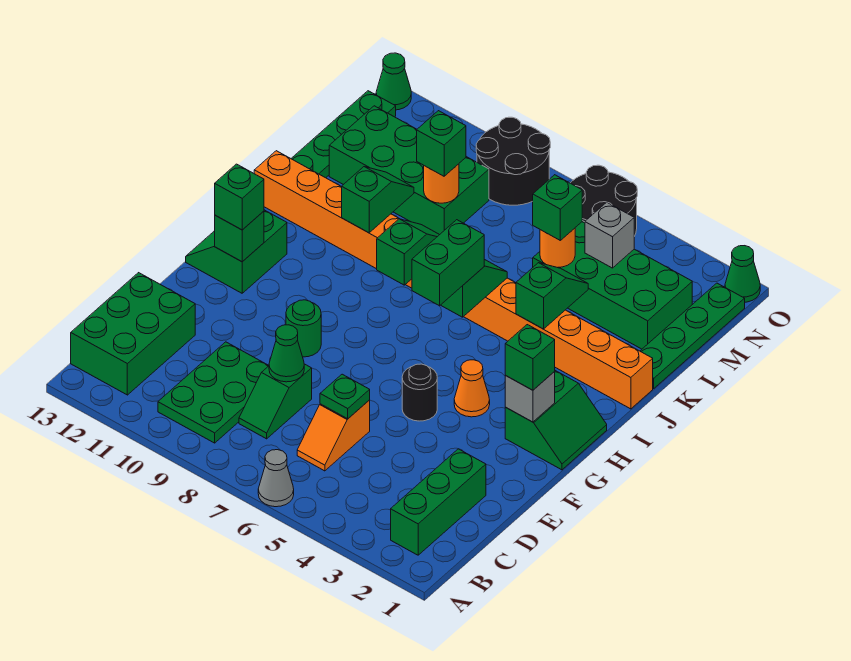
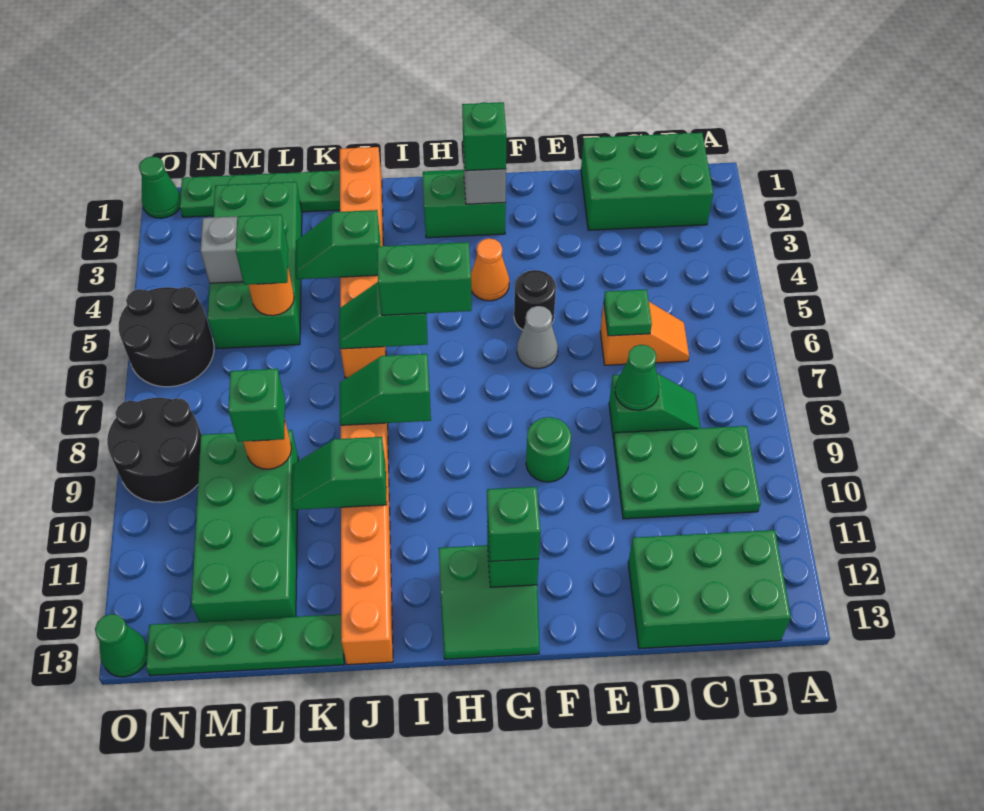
grey 1x1 cone [258,450,294,507] -> grey 1x1 cone moved to [517,306,558,369]
green 1x3 brick [391,449,486,555] -> green 2x3 brick [581,133,713,230]

